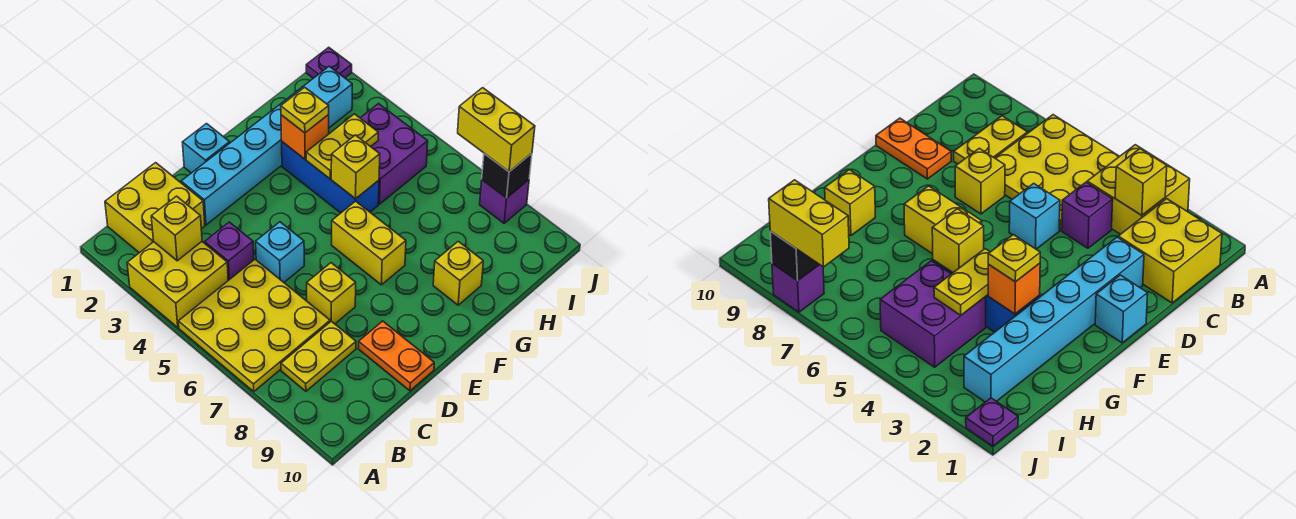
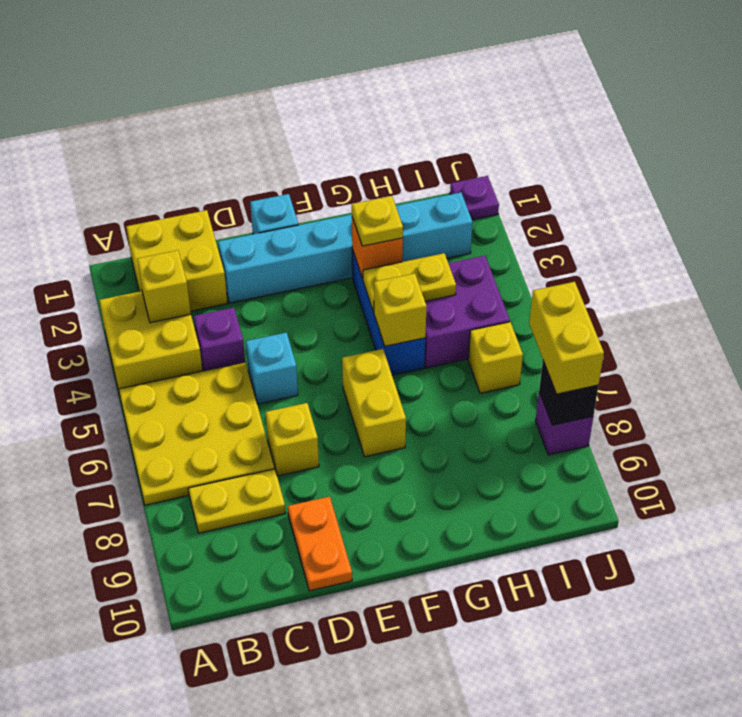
yellow 1x1 brick [433,241,483,305] -> yellow 1x1 brick moved to [468,322,523,393]

